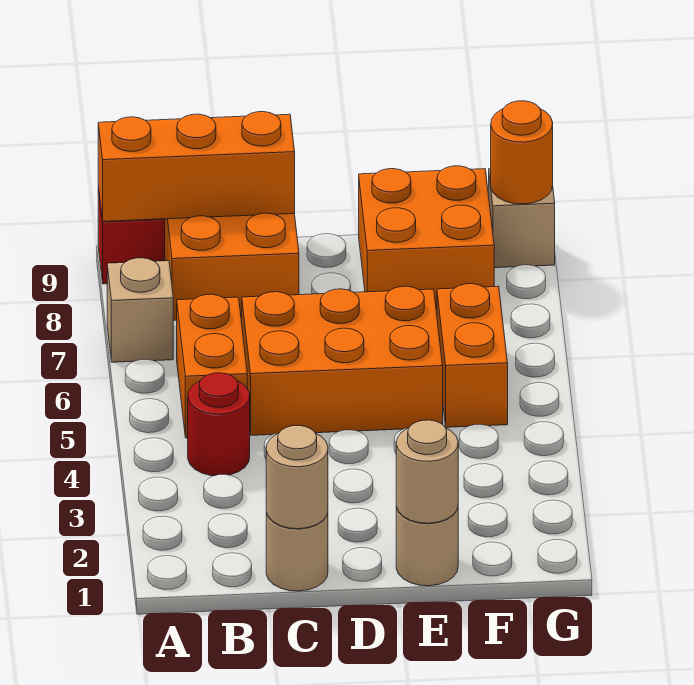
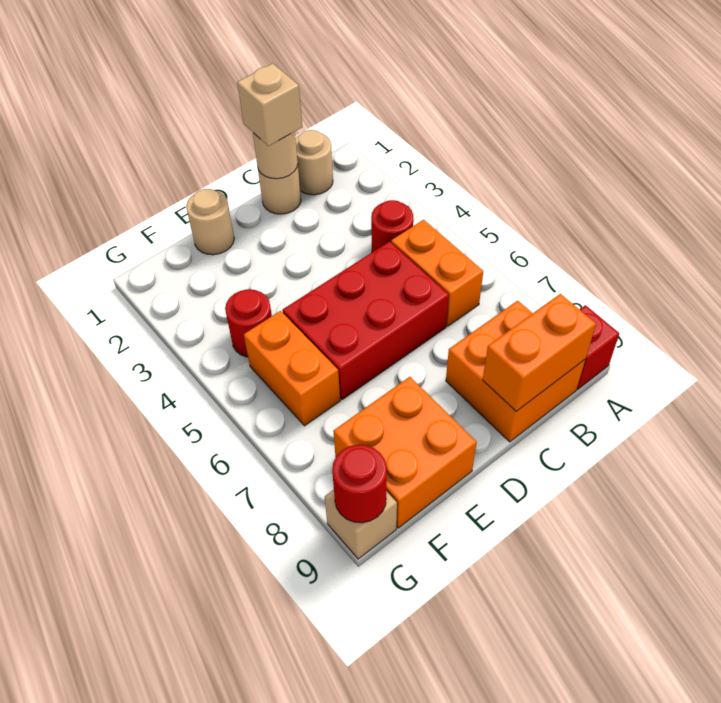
tan 1x1 brick [107,258,173,362] -> tan 1x1 brick moved to [237,63,302,146]
orange 1x3 brick [98,112,295,221] -> orange 1x2 brick [483,294,596,411]
orange 2x3 brick [242,286,443,435] -> red 2x3 brick [283,241,449,400]
tan 1x1 round brick [396,420,458,523] -> tan 1x1 round brick moved to [295,130,333,195]
none -> red 1x1 round brick [225,289,272,357]
orange 1x1 round brick [491,101,553,204] -> red 1x1 round brick [332,445,387,523]

